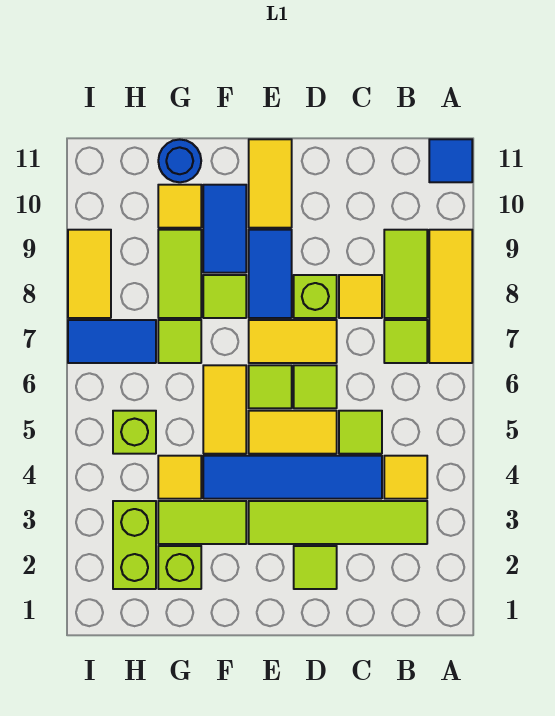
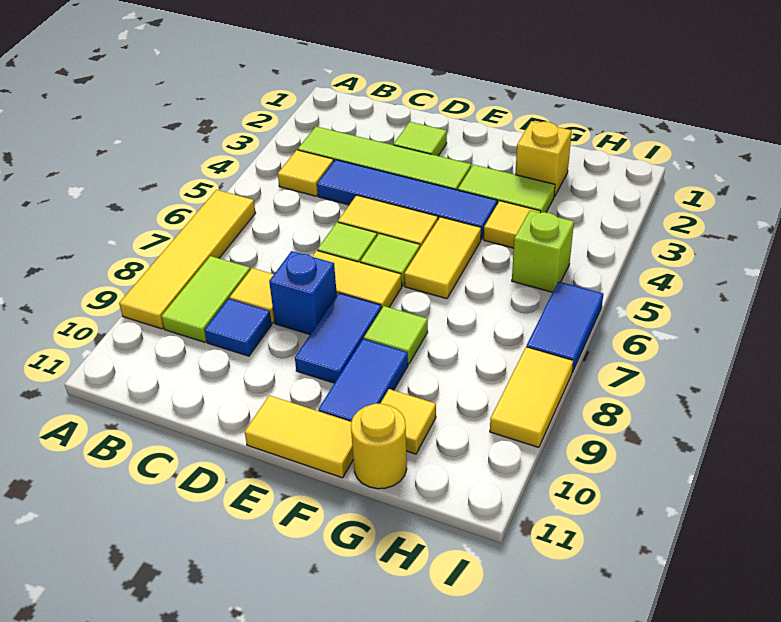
yellow 1x3 tile [429,230,472,363] -> yellow 1x4 tile [119,190,255,329]
blue 1x1 tile [429,139,472,182] -> blue 1x1 tile moved to [205,299,272,356]
lime 1x1 tile [384,320,427,363] -> none
lime 1x1 tile [339,411,382,454] -> none
lime 1x1 brick [294,275,337,318] -> blue 1x1 brick [269,251,337,334]
yellow 1x2 tile [249,139,292,228] -> yellow 1x2 tile turned to [245,395,353,478]
lime 1x1 brick [158,546,201,589] -> yellow 1x1 brick [515,121,572,196]
lime 1x1 tile [158,320,201,363] -> none
lime 1x2 tile [158,230,201,318] -> none
blue 1x1 round brick [158,139,201,182] -> yellow 1x1 round brick [351,403,407,489]
lime 1x2 brick [113,501,156,589] -> none
blue 1x2 tile [68,320,156,363] -> blue 1x2 tile turned to [527,282,603,372]

